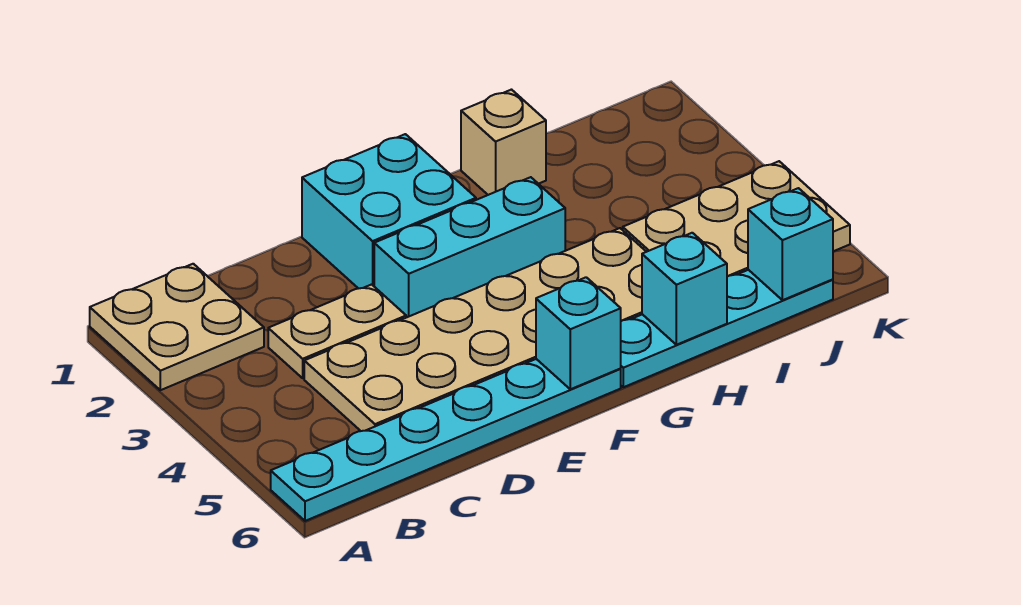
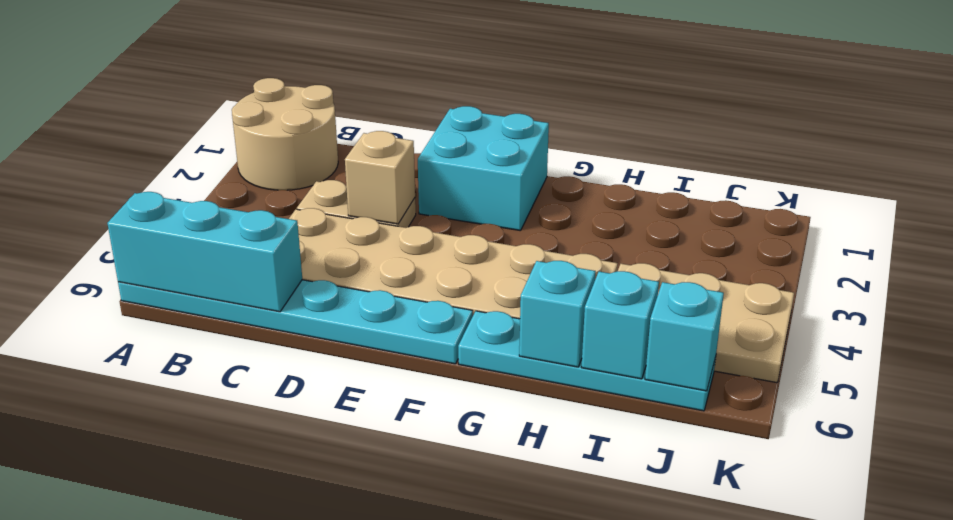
tan 2x2 plate [90,264,264,390] -> tan 2x2 round brick [232,78,338,190]
cyan 1x3 brick [374,177,565,317] -> cyan 1x3 brick moved to [107,192,302,312]
cyan 1x1 brick [536,277,621,389] -> cyan 1x1 brick moved to [582,271,659,379]
tan 1x1 brick [461,90,546,195] -> tan 1x1 brick moved to [345,131,415,224]

